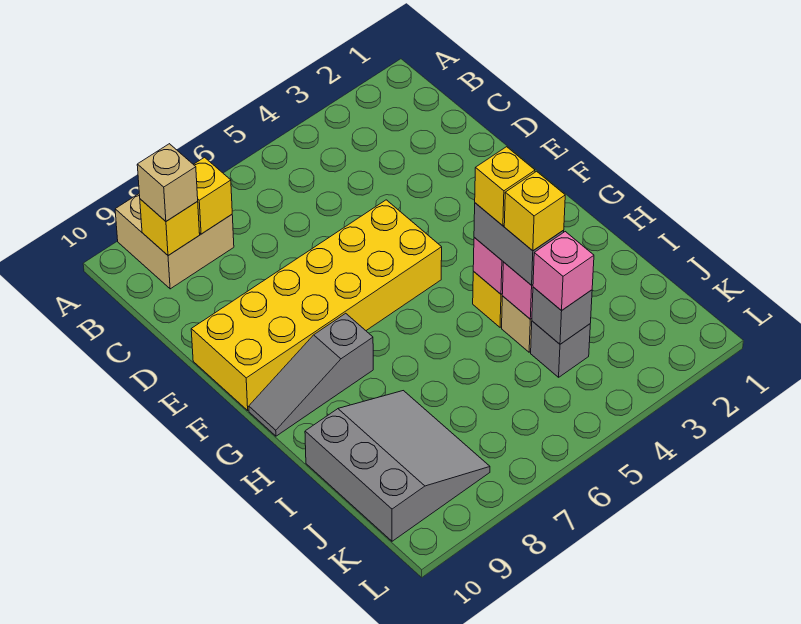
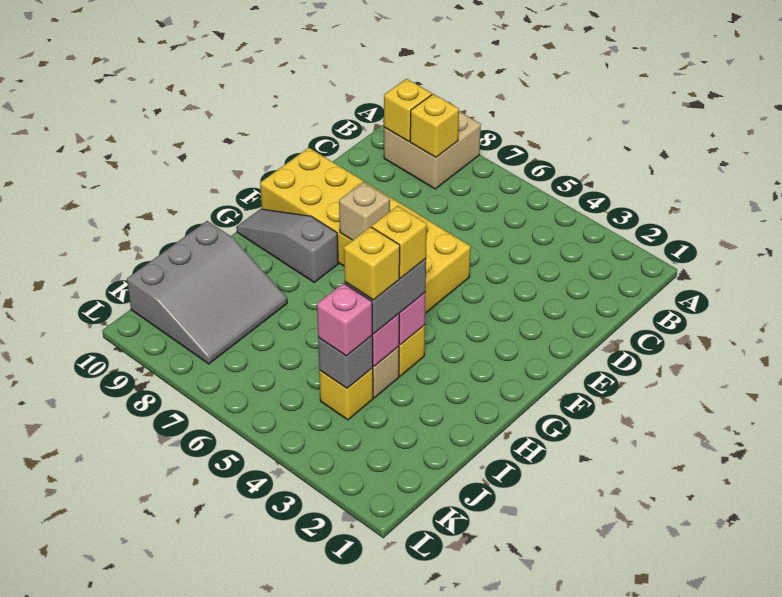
tan 1x1 brick [137,144,198,221] -> tan 1x1 brick moved to [339,182,390,240]
grey 1x1 brick [531,321,590,377] -> yellow 1x1 brick [319,368,373,420]

